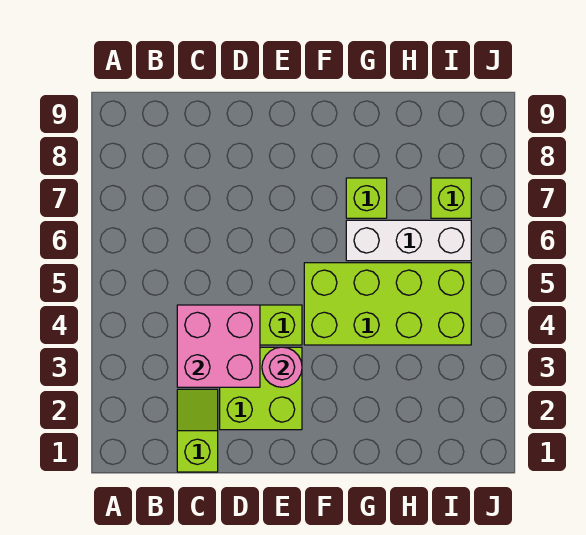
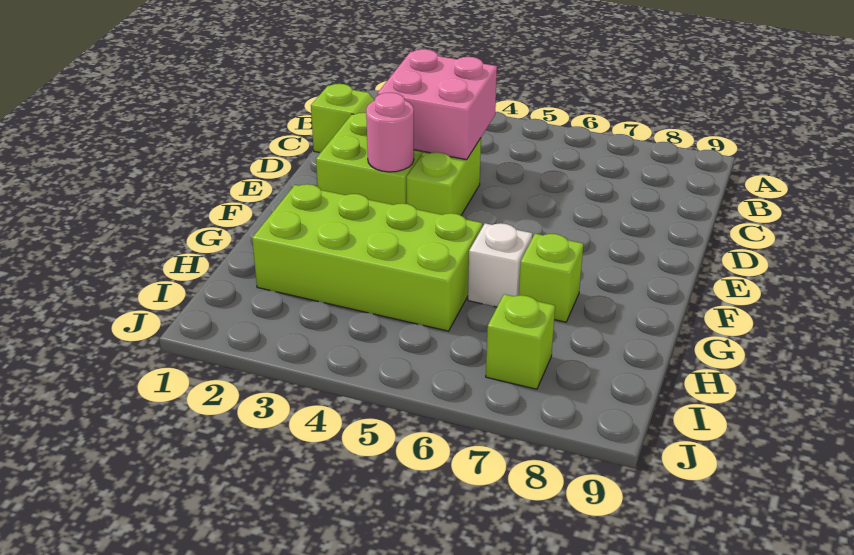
lime 2x4 brick [304,263,471,345] -> lime 2x4 brick turned to [252,184,482,331]
white 1x3 brick [346,220,471,261] -> white 1x1 brick [468,223,532,307]

